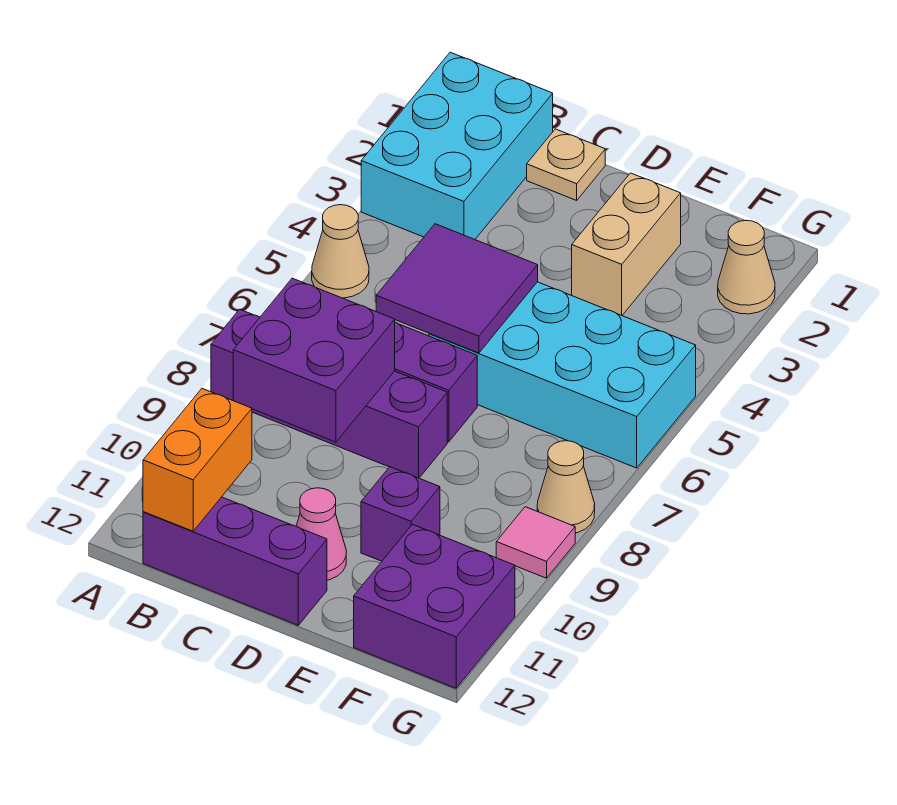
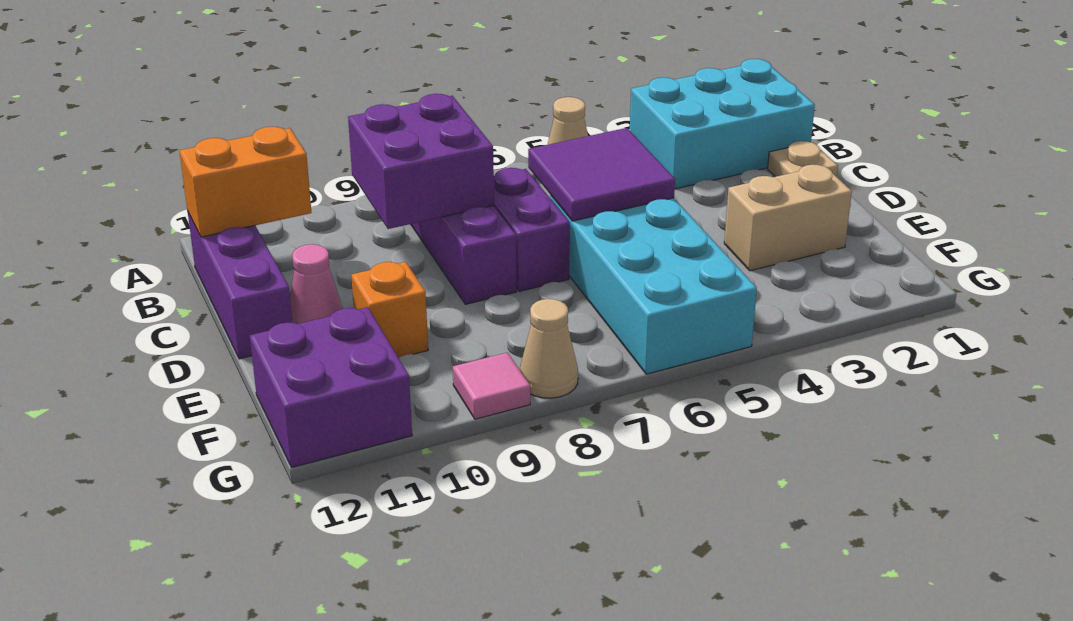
purple 1x1 brick [361,467,440,561] -> orange 1x1 brick [351,262,428,358]
tan 1x1 cone [718,220,775,314] -> none

